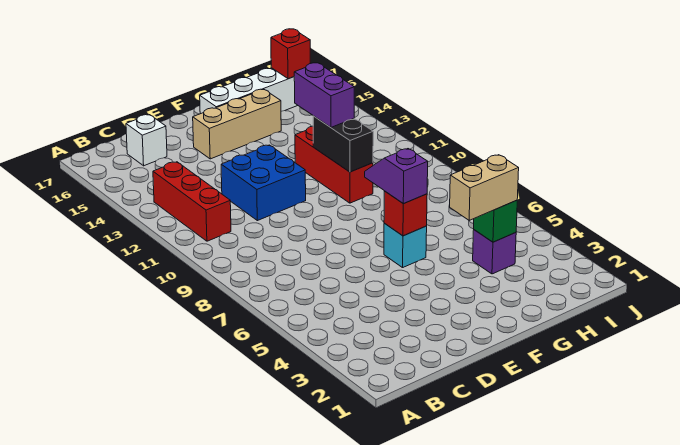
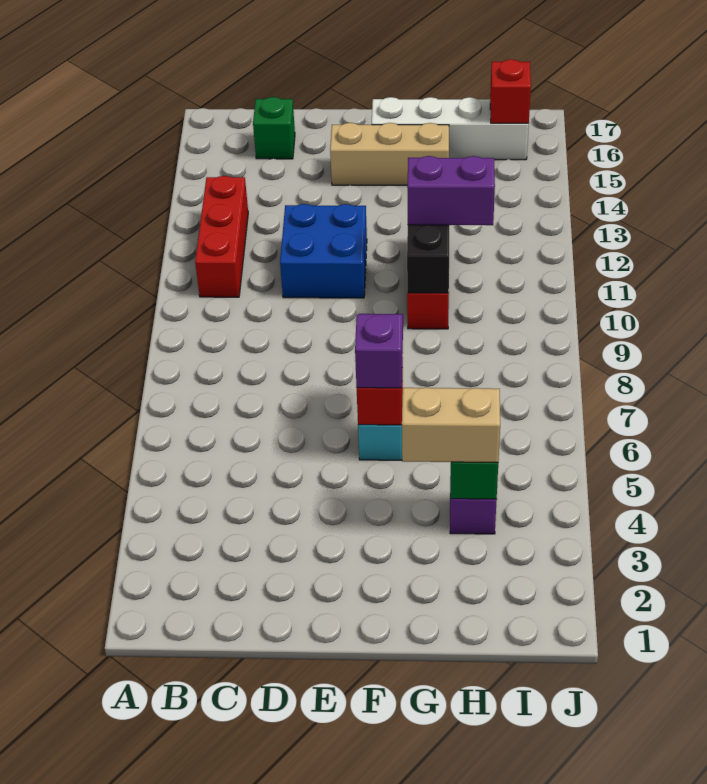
white 1x1 brick [126,115,167,166] -> green 1x1 brick [253,97,295,159]
purple 1x2 brick [294,63,354,127] -> purple 1x2 brick turned to [407,156,495,225]

